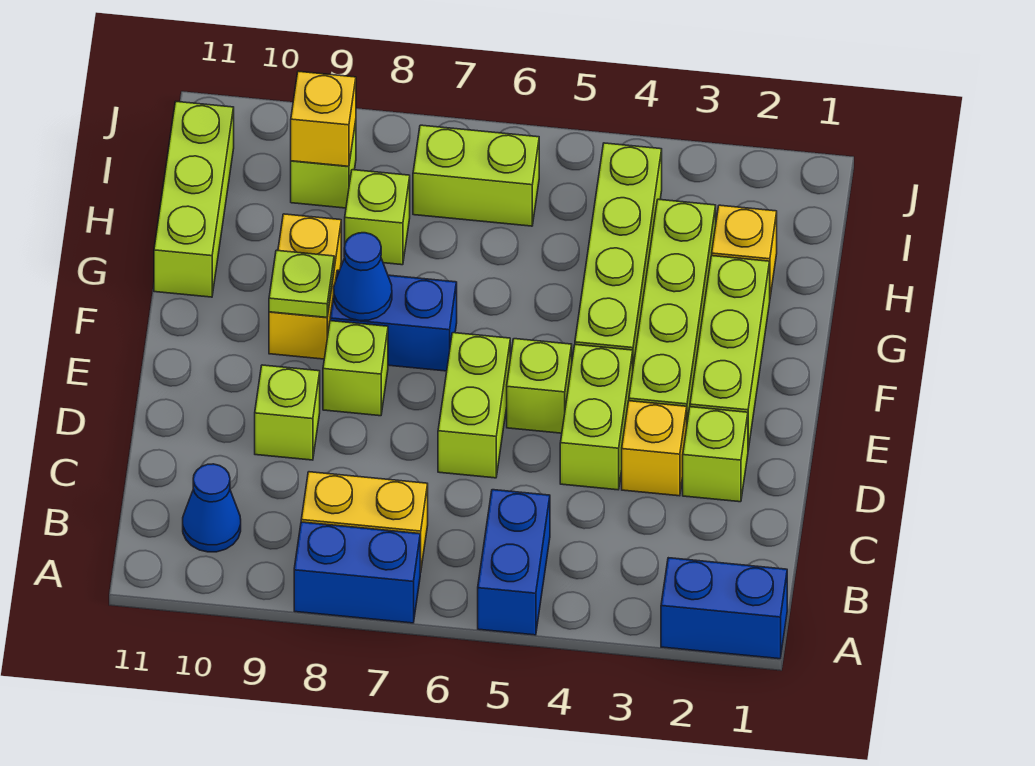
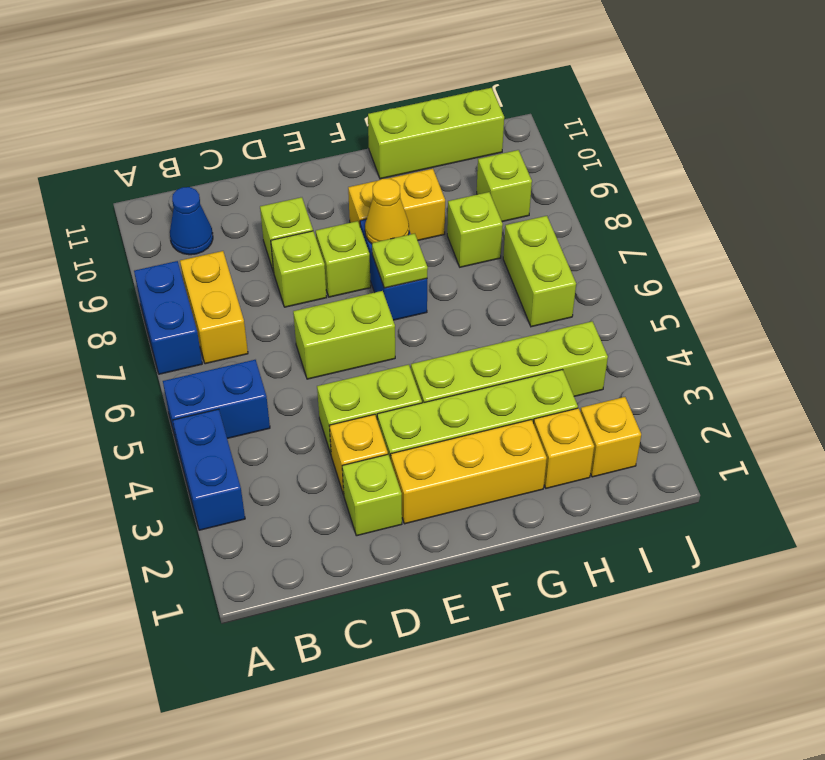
blue 1x2 brick [661,558,787,659] -> blue 1x2 brick moved to [173,409,245,530]
lime 1x3 brick [690,256,770,449] -> yellow 1x3 brick [391,420,547,524]
lime 1x1 brick [507,339,572,433] -> lime 1x1 brick moved to [271,231,327,307]
blue 1x1 cone [334,233,392,321] -> yellow 1x1 cone [365,179,409,244]
lime 1x1 plate [269,250,334,317] -> lime 1x1 plate moved to [372,234,428,288]
yellow 1x1 brick [291,71,356,166] -> yellow 1x1 brick moved to [580,397,641,477]

